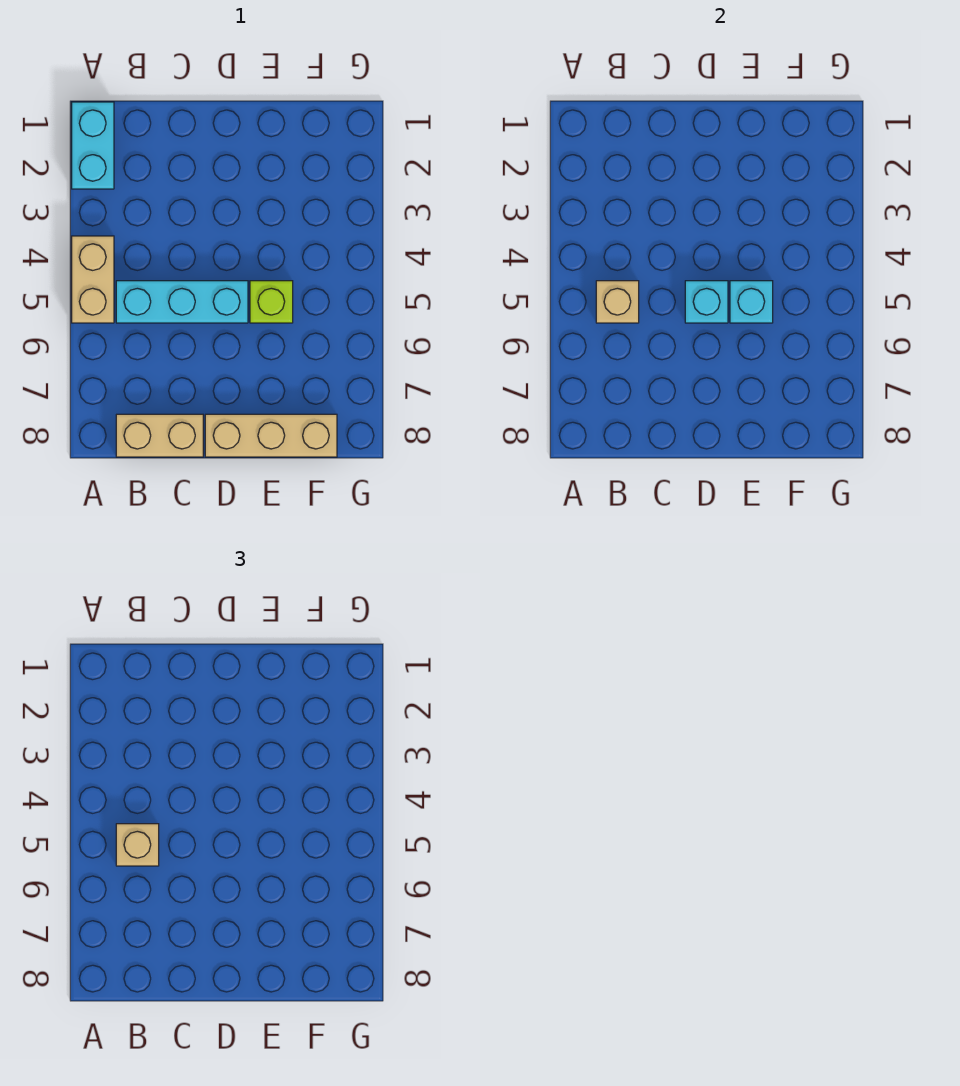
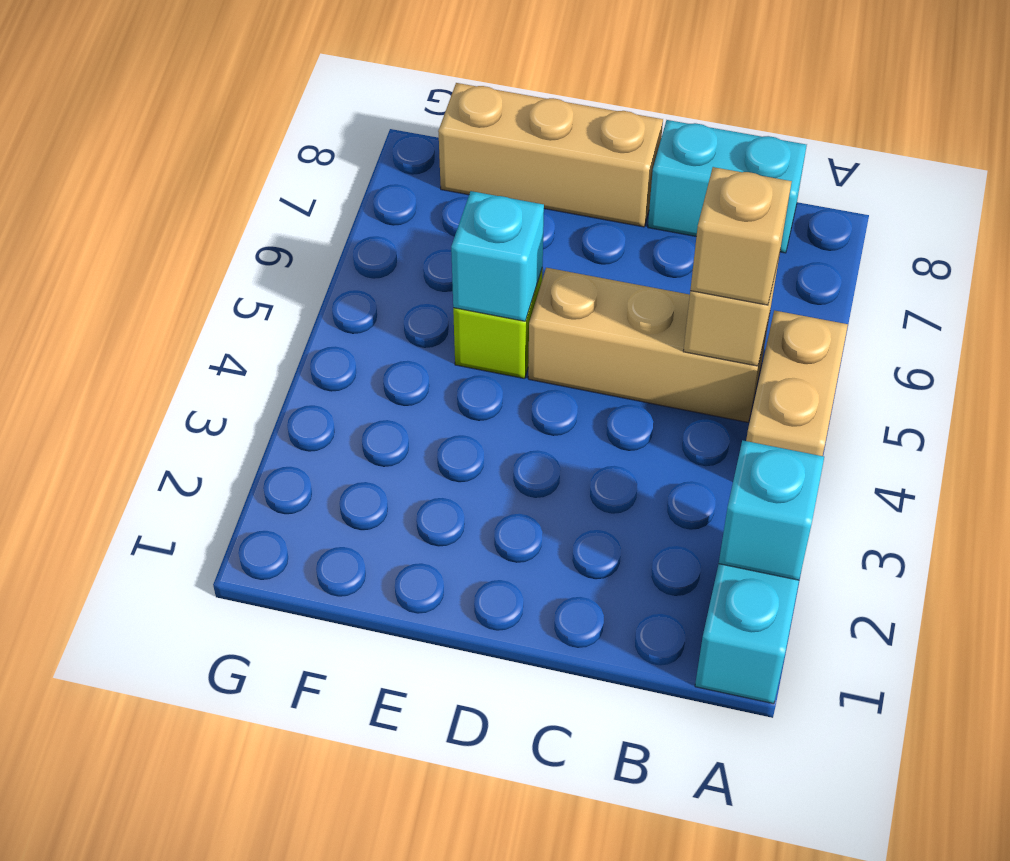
cyan 1x3 brick [116,281,248,323] -> tan 1x3 brick [528,268,770,422]
tan 1x2 brick [116,414,203,457] -> cyan 1x2 brick [648,120,807,253]
cyan 1x1 brick [685,281,728,323] -> cyan 1x1 brick moved to [719,440,824,580]

